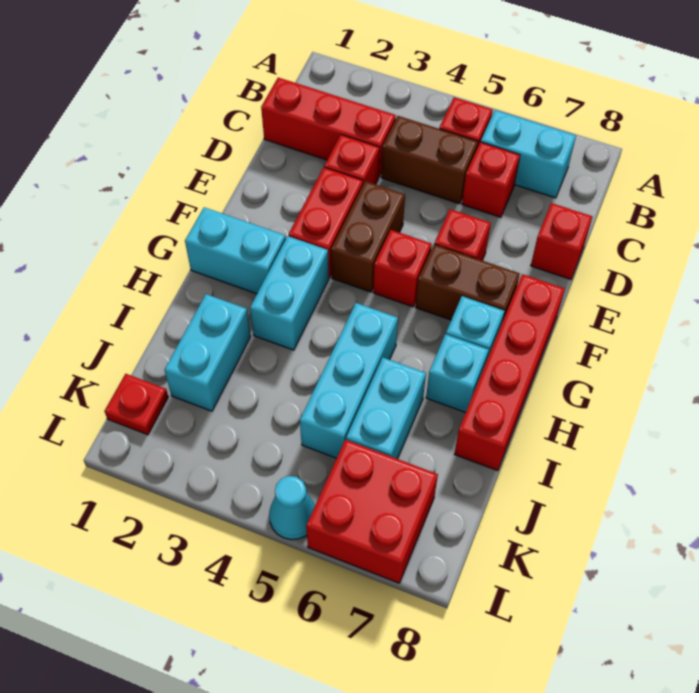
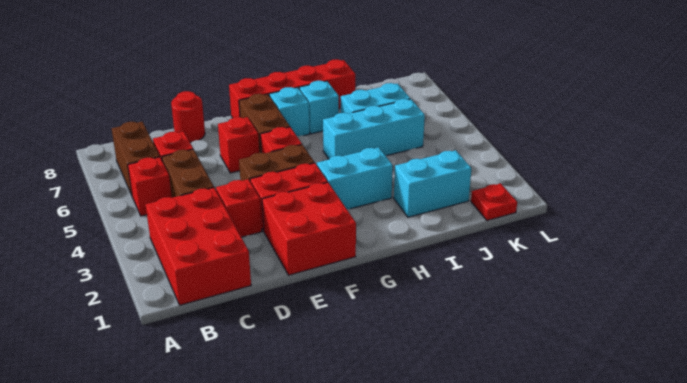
cyan 1x2 brick [481,110,576,198] -> brown 1x2 brick [112,122,160,195]
red 1x3 brick [261,78,396,177] -> red 2x3 brick [146,188,251,305]
red 1x1 brick [531,203,592,279] -> red 1x1 round brick [171,91,205,142]
cyan 1x2 brick [185,207,286,294] -> none
red 2x2 brick [306,440,438,583] -> red 2x2 brick moved to [262,182,356,275]
cyan 1x1 cone [269,476,315,540] -> none

